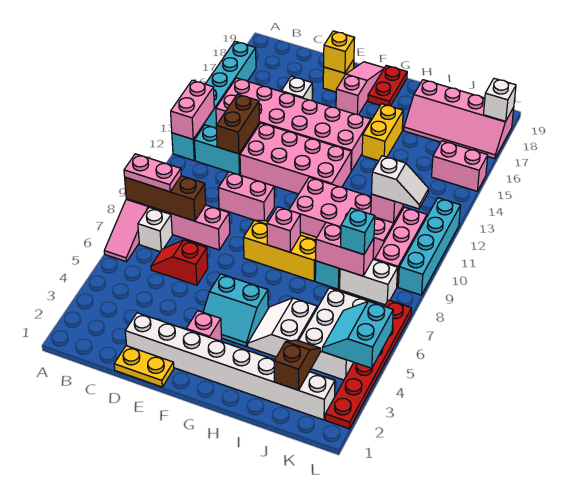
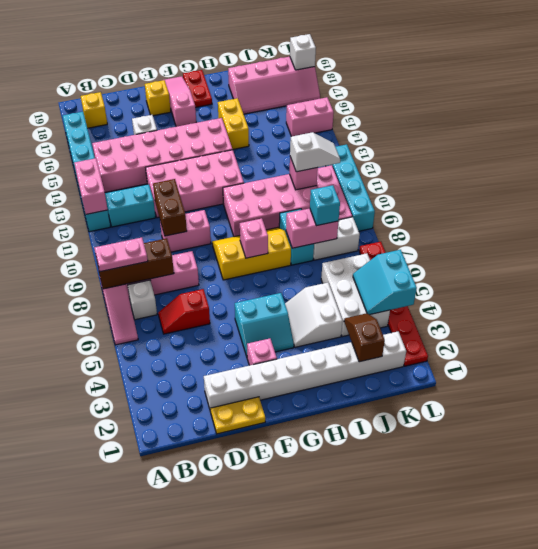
brown 1x2 brick [216,94,259,154] -> brown 1x2 brick moved to [153,179,187,236]
yellow 1x1 brick [324,31,355,73] -> yellow 1x1 brick moved to [81,92,107,128]

